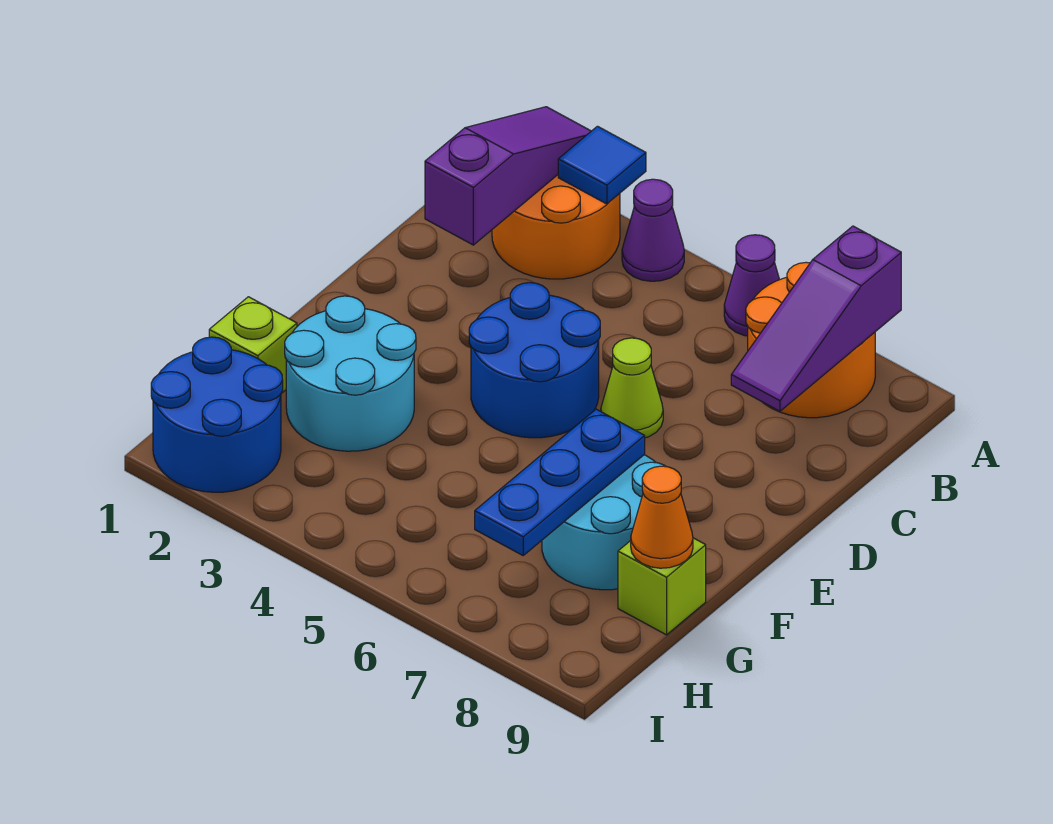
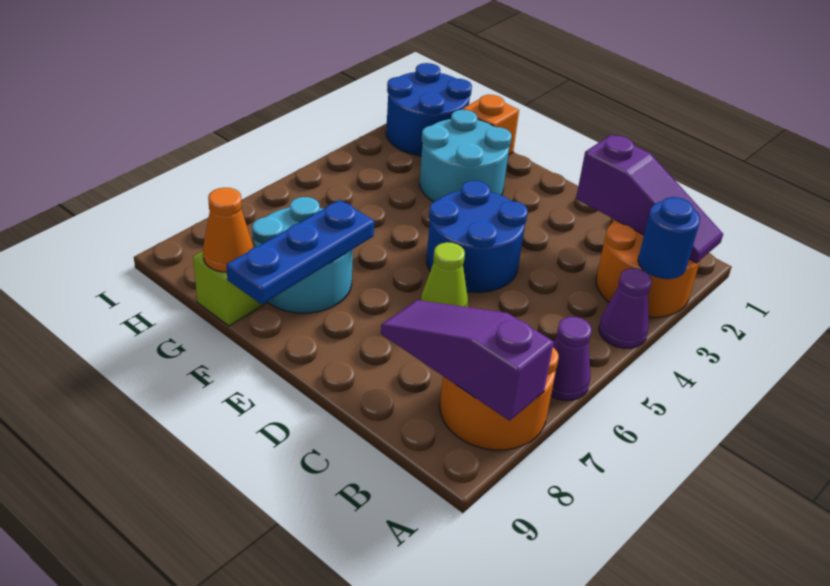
blue 1x1 tile [558,126,646,204] -> blue 1x1 round brick [638,197,700,279]
blue 1x3 plate [475,409,645,555] -> blue 1x3 plate turned to [226,200,374,304]
lime 1x1 brick [209,297,297,394] -> orange 1x1 brick [462,95,519,155]

